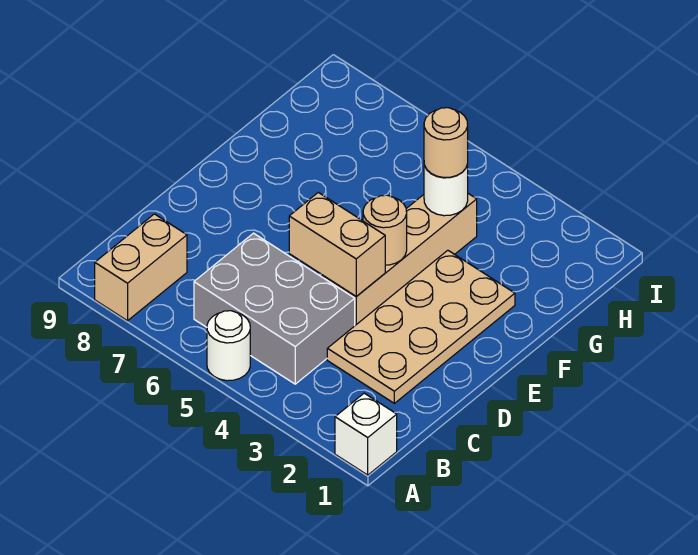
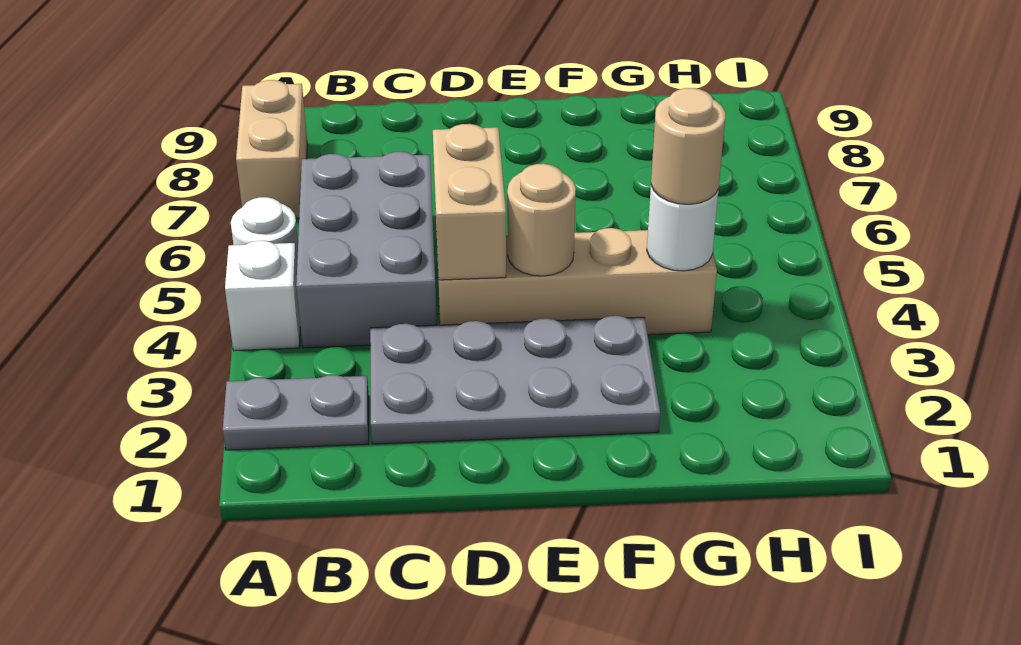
white 1x1 brick [335,393,397,475] -> white 1x1 brick moved to [225,241,300,351]
none -> grey 1x2 plate [223,375,369,450]
tan 1x2 brick [95,214,187,321] -> tan 1x2 brick turned to [236,80,307,218]
tan 2x4 plate [327,250,515,403] -> grey 2x4 plate [370,316,660,444]

